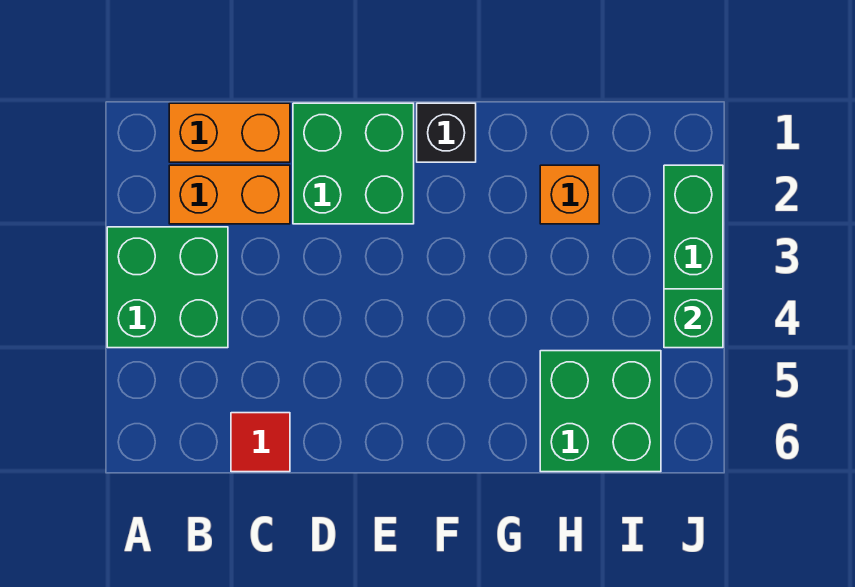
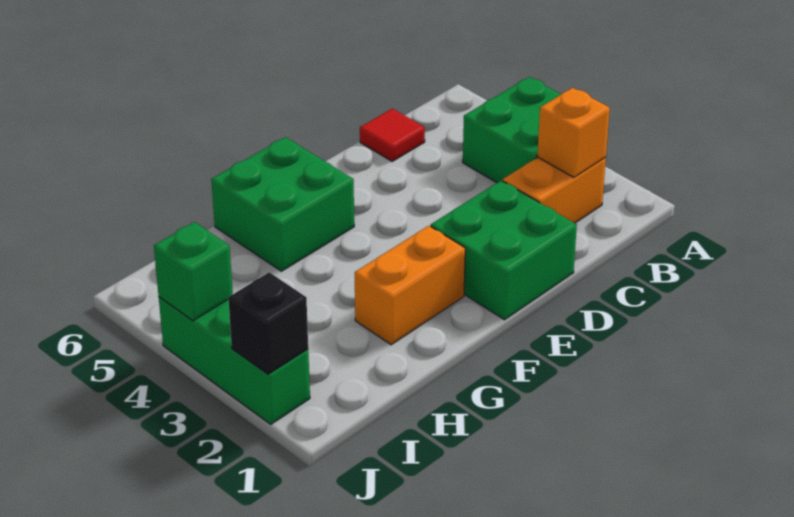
orange 1x2 brick [169,103,290,162] -> orange 1x2 brick moved to [355,226,465,345]
black 1x1 brick [417,103,476,162] -> black 1x1 brick moved to [228,272,308,374]
orange 1x1 brick [540,165,599,224] -> orange 1x1 brick moved to [537,88,610,177]
green 2x2 brick [540,351,661,472] -> green 2x2 brick moved to [211,137,354,271]

